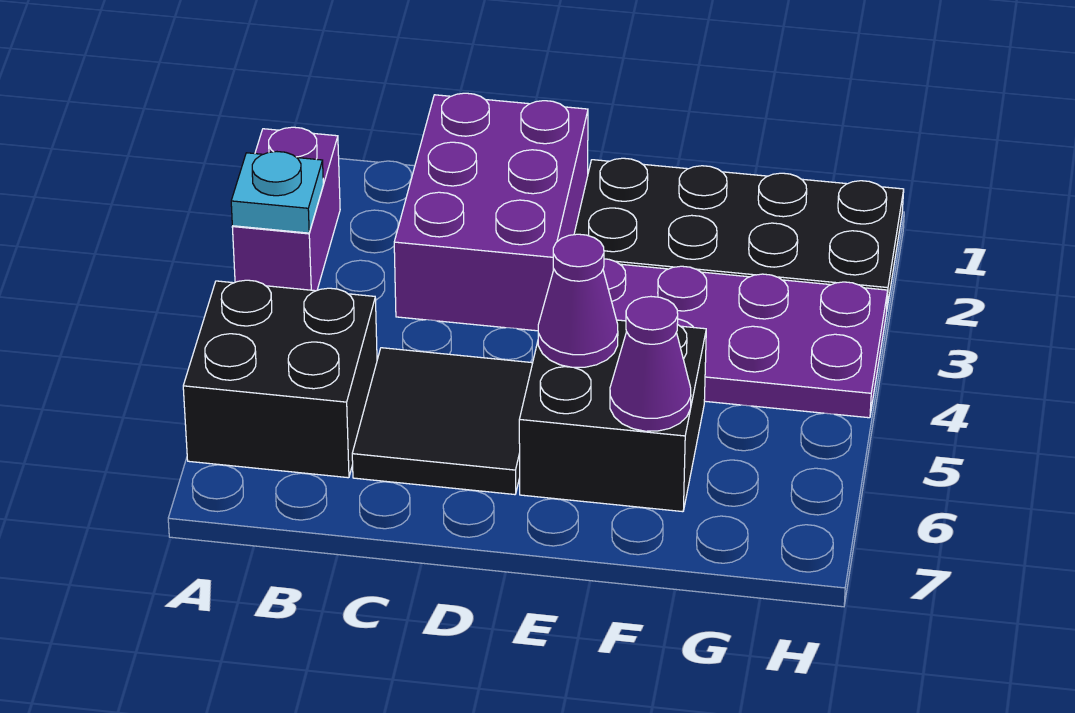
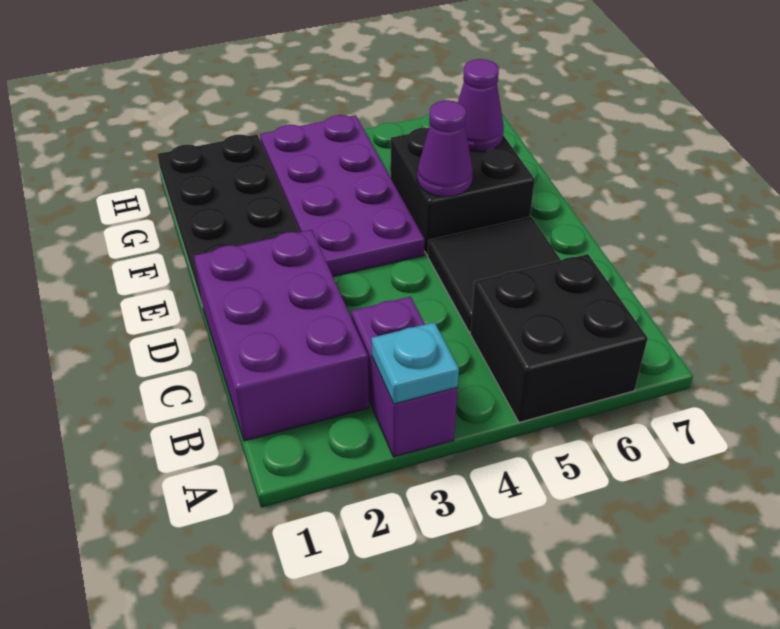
purple 1x2 brick [232,127,340,291] -> purple 1x2 brick turned to [351,296,458,457]
purple 2x3 brick [394,93,588,331] -> purple 2x3 brick turned to [194,230,369,441]

